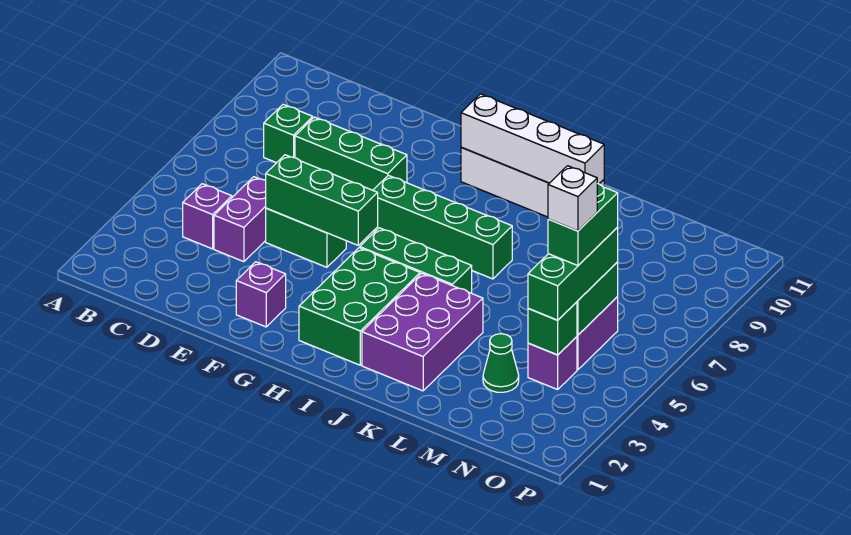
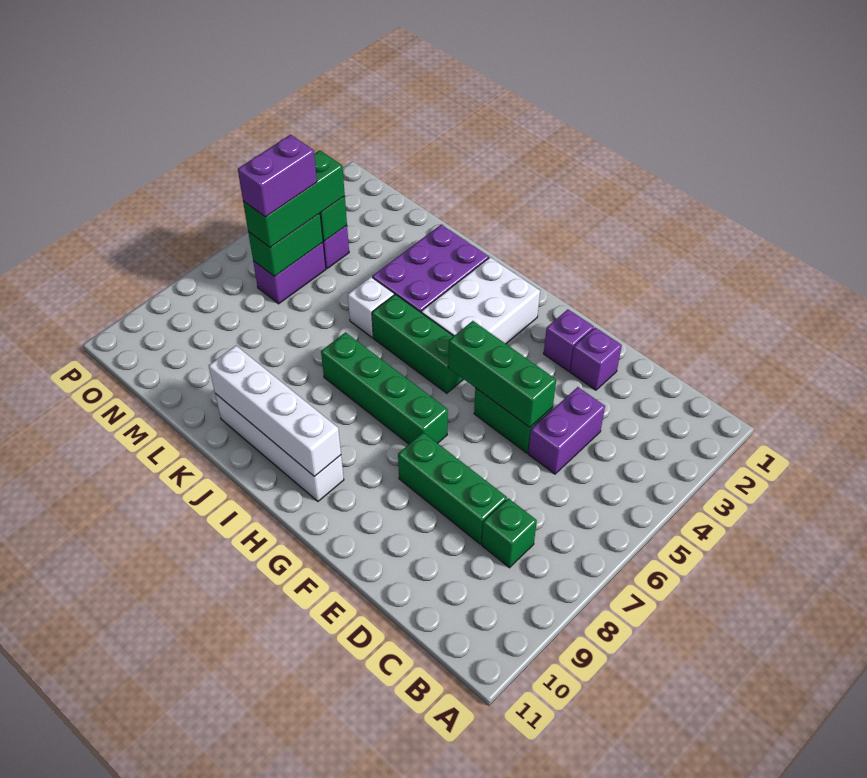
purple 1x1 brick [183,184,232,249] -> purple 1x1 brick moved to [570,327,622,390]
green 2x3 brick [299,248,420,365] -> white 2x3 brick [421,257,540,344]
green 1x1 cone [483,334,519,392] -> none
green 1x2 brick [548,184,618,266] -> purple 1x2 brick [238,135,317,217]
white 1x1 brick [548,166,597,231] -> white 1x1 brick moved to [348,277,394,338]

